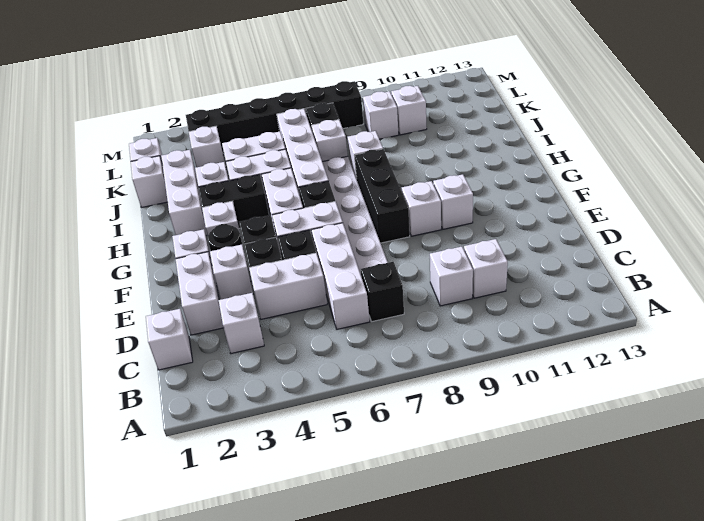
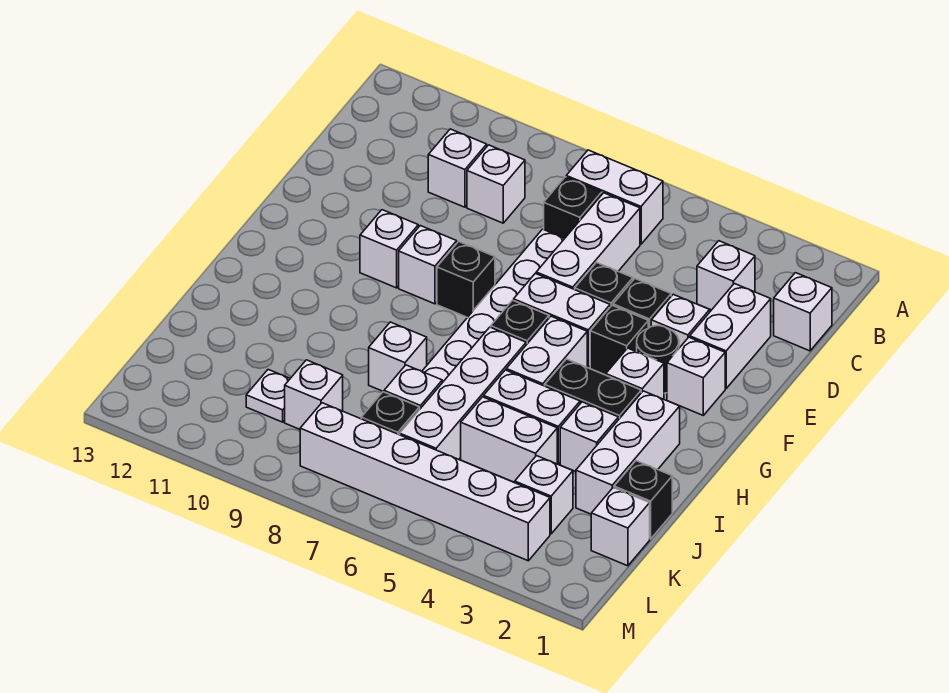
white 1x2 brick [249,253,327,319] -> white 1x2 brick moved to [566,150,663,244]
black 1x3 brick [354,149,410,243] -> black 1x1 brick [437,242,495,317]
white 1x1 brick [131,156,168,208] -> black 1x1 brick [614,461,672,539]
white 1x1 brick [391,86,427,135] -> white 1x1 plate [246,370,290,422]
black 1x6 brick [186,81,363,153] -> white 1x6 brick [300,403,550,561]

